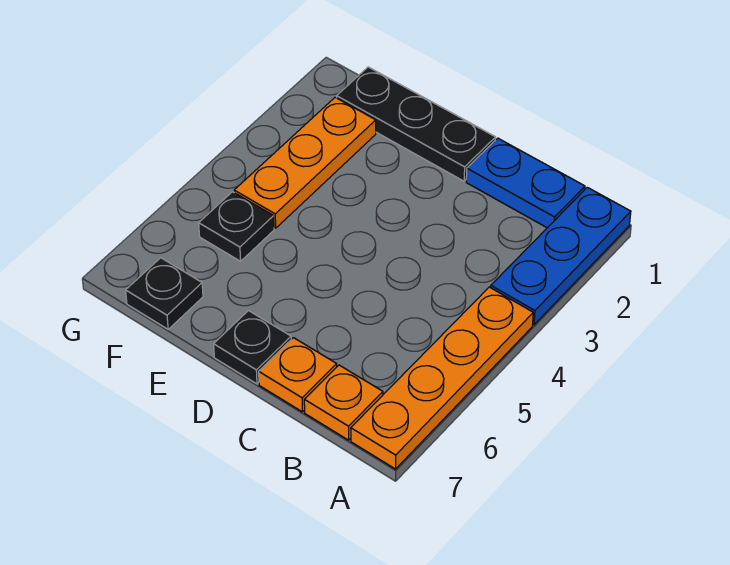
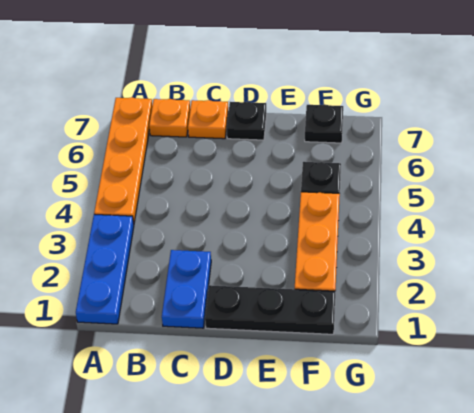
blue 1x2 plate [466,138,585,228] -> blue 1x2 plate turned to [162,250,211,328]

